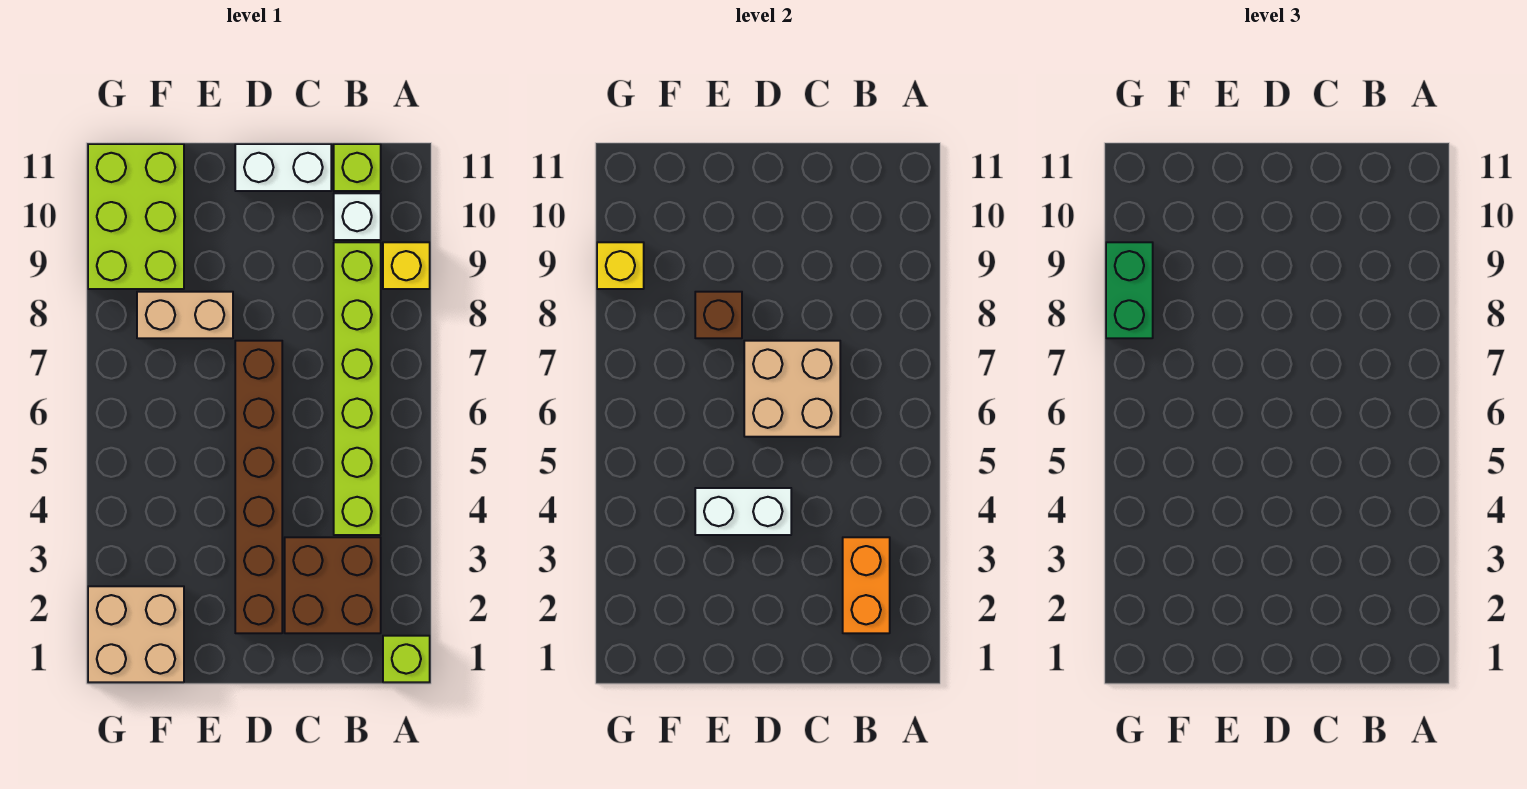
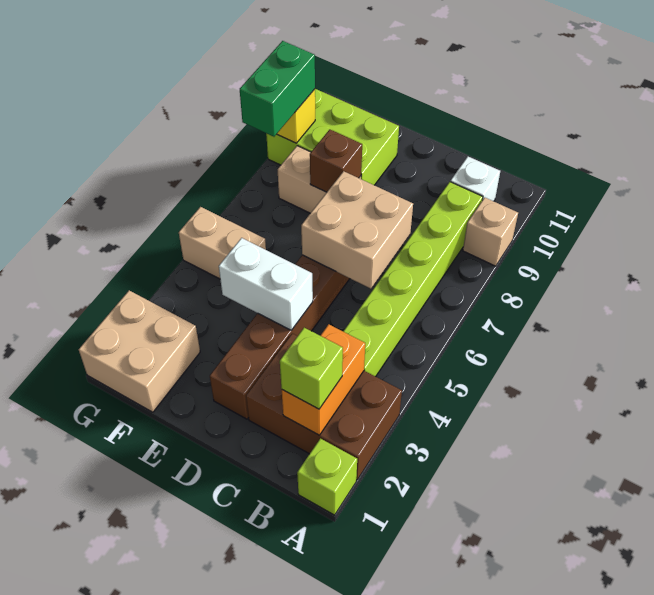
yellow 1x1 brick [383,242,430,289] -> tan 1x1 brick [463,198,518,266]
brown 2x2 brick [285,537,381,633] -> brown 2x3 brick [246,334,402,480]
lime 1x1 brick [334,144,381,191] -> lime 1x1 brick moved to [280,328,343,409]
white 1x2 brick [235,144,331,191] -> none
none -> tan 1x2 brick [179,207,266,279]
lime 2x3 brick [88,144,184,289] -> lime 2x3 brick turned to [266,89,399,185]

